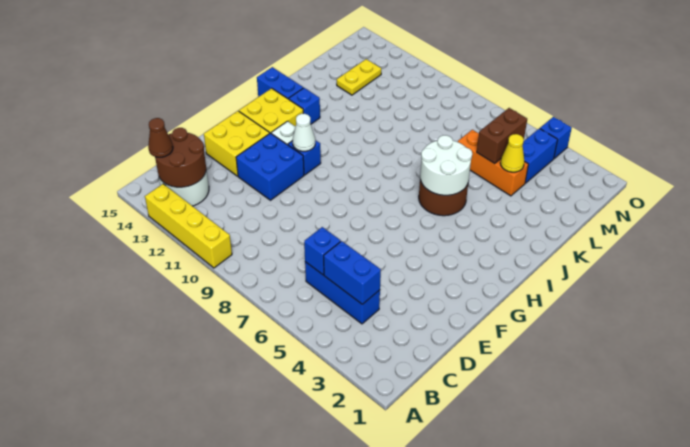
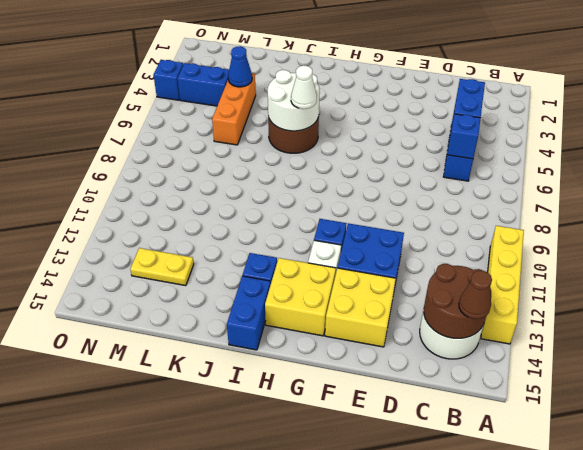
white 1x1 cone [293,114,315,151] -> white 1x1 cone moved to [291,66,317,109]
yellow 1x1 cone [501,134,524,172] -> blue 1x1 cone [228,46,252,87]
brown 1x2 brick [477,108,527,164] -> none

